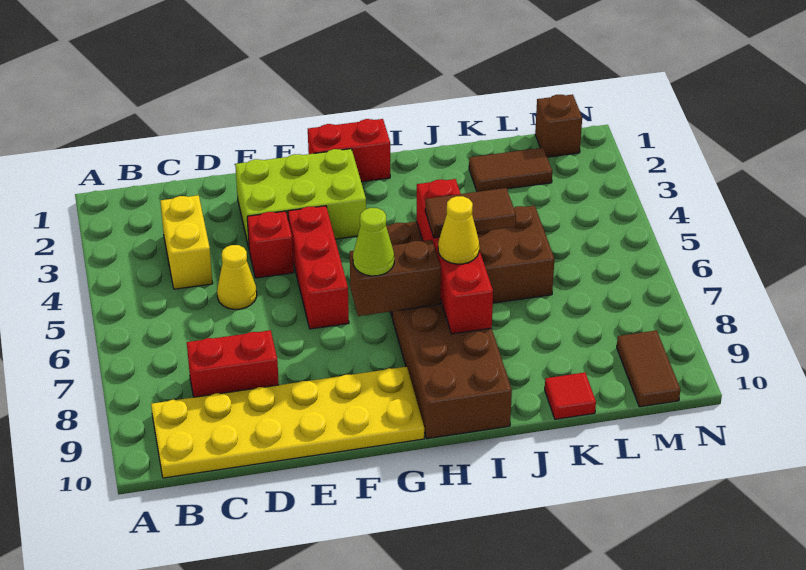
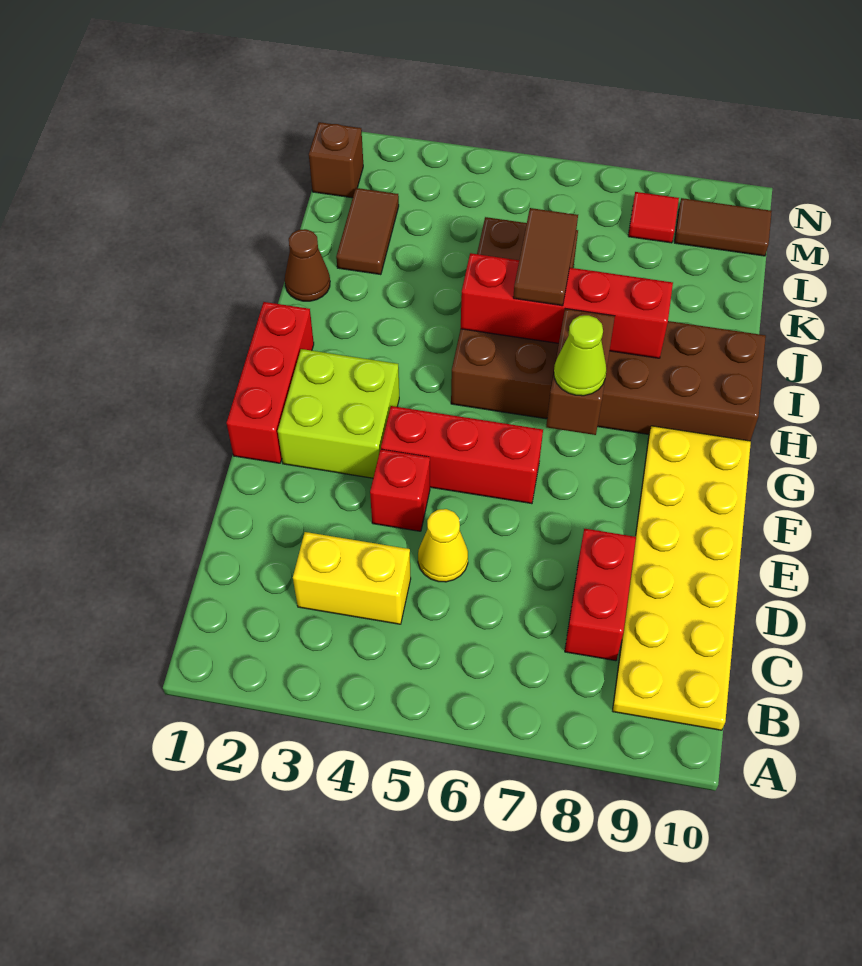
lime 2x3 brick [235,149,366,248] -> lime 2x2 brick [278,349,399,478]
red 1x2 brick [308,119,390,182] -> red 1x3 brick [227,302,314,463]
yellow 1x1 cone [438,196,479,264] -> none
none -> brown 1x1 cone [285,229,330,301]
red 1x1 tile [545,372,596,419] -> red 1x1 tile moved to [628,192,679,243]

